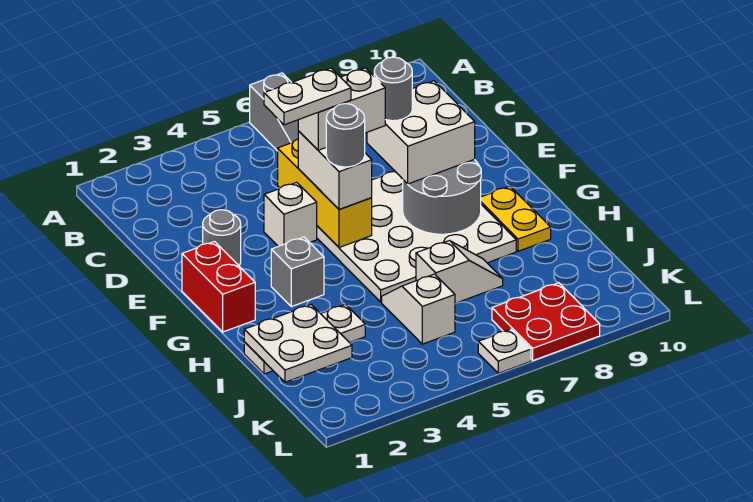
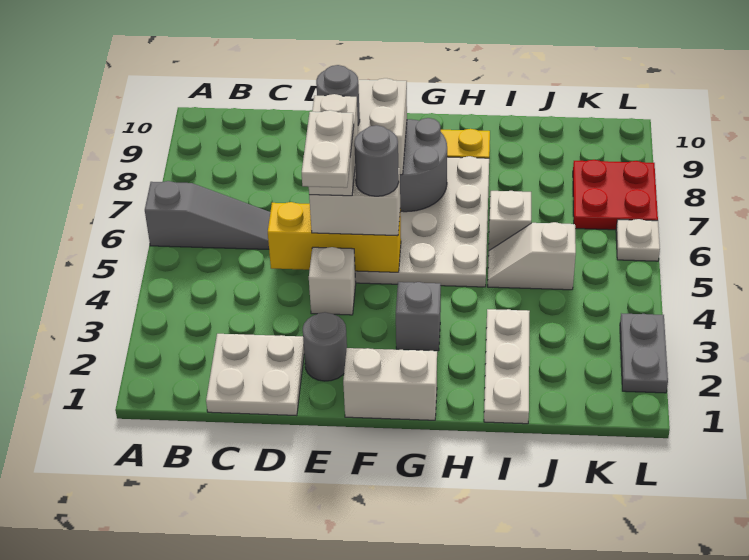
red 1x2 brick [182,242,255,332] -> white 1x2 brick [343,348,437,420]
white 2x2 plate [244,305,352,382] -> white 2x2 plate moved to [206,334,304,416]
none -> grey 1x2 plate [620,313,668,393]

